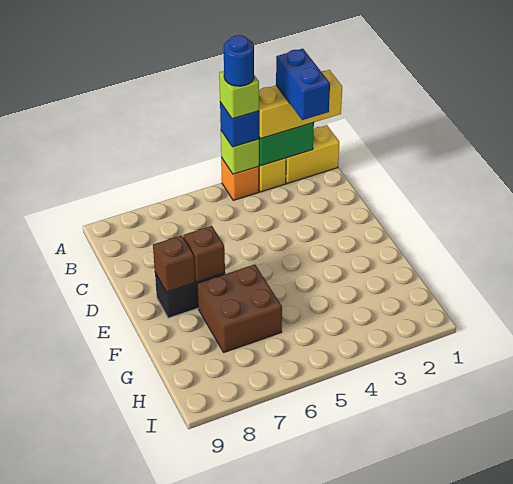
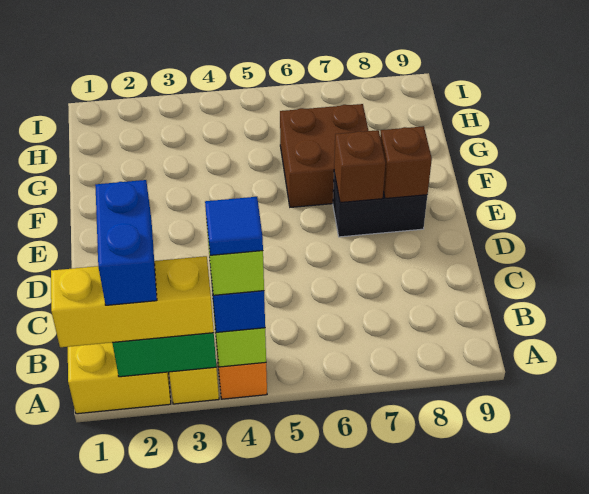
blue 1x1 round brick [224,35,254,86] -> blue 1x1 tile [205,197,263,256]

